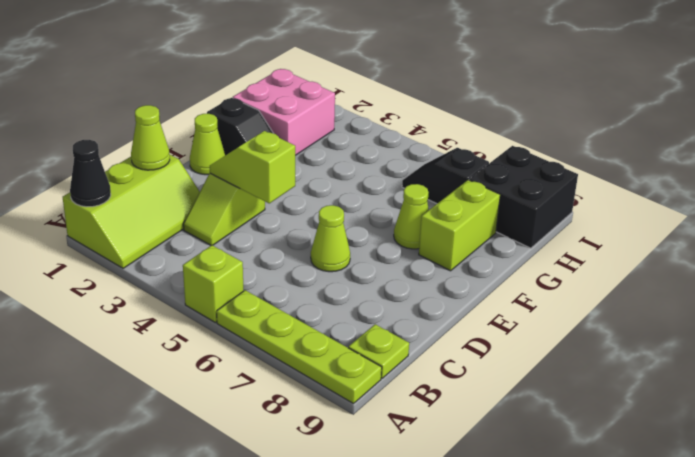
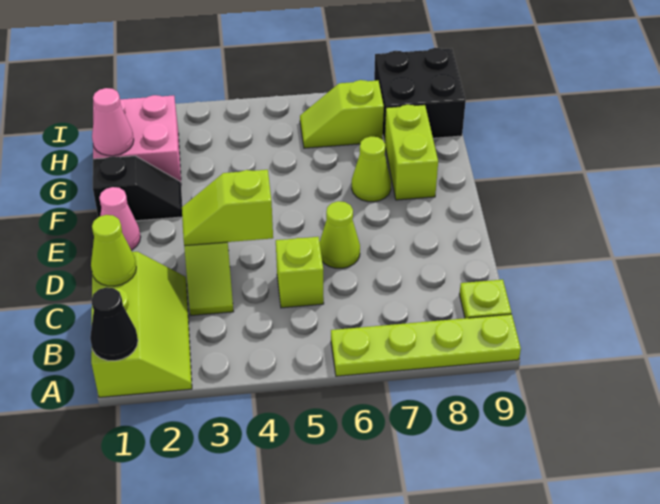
lime 1x1 brick [183,245,244,323] -> lime 1x1 brick moved to [276,237,324,308]
lime 1x1 cone [190,114,225,175] -> pink 1x1 cone [99,187,141,250]
none -> pink 1x1 cone [92,88,134,156]
black 1x2 slope [402,148,489,204] -> lime 1x2 slope [300,80,384,148]

